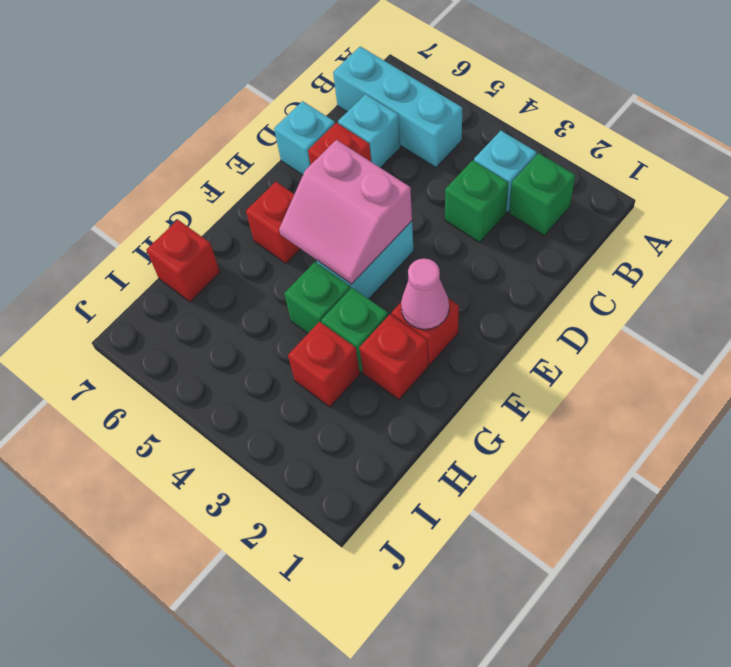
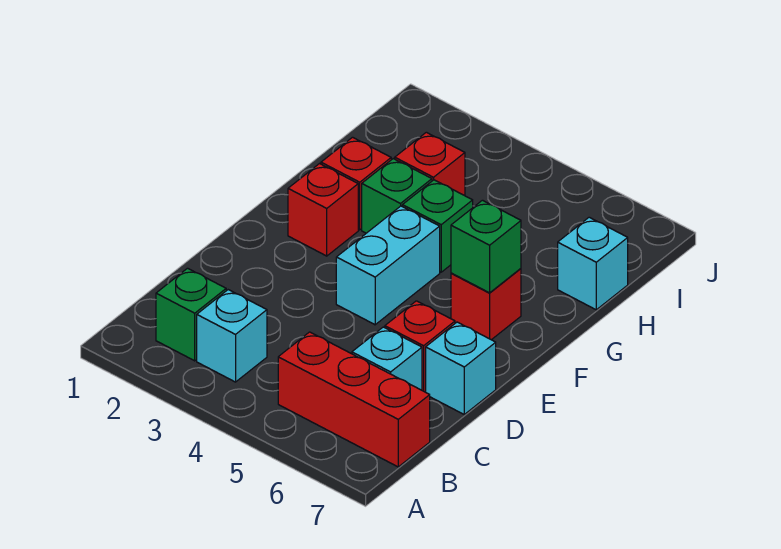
cyan 1x3 brick [333,46,462,167] -> red 1x3 brick [278,332,430,467]
green 1x1 brick [445,160,508,243] -> green 1x1 brick moved to [451,200,521,293]
pink 2x2 slope [279,140,412,284] -> none
pink 1x1 cone [401,259,449,329] -> none
red 1x1 brick [146,220,220,302] -> cyan 1x1 brick [558,217,628,310]

